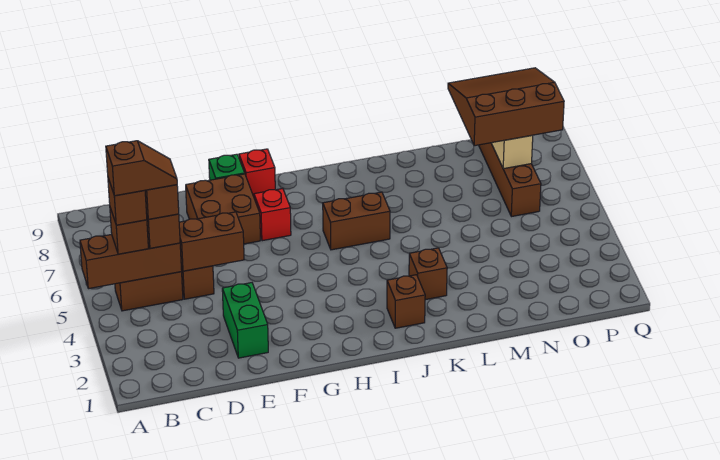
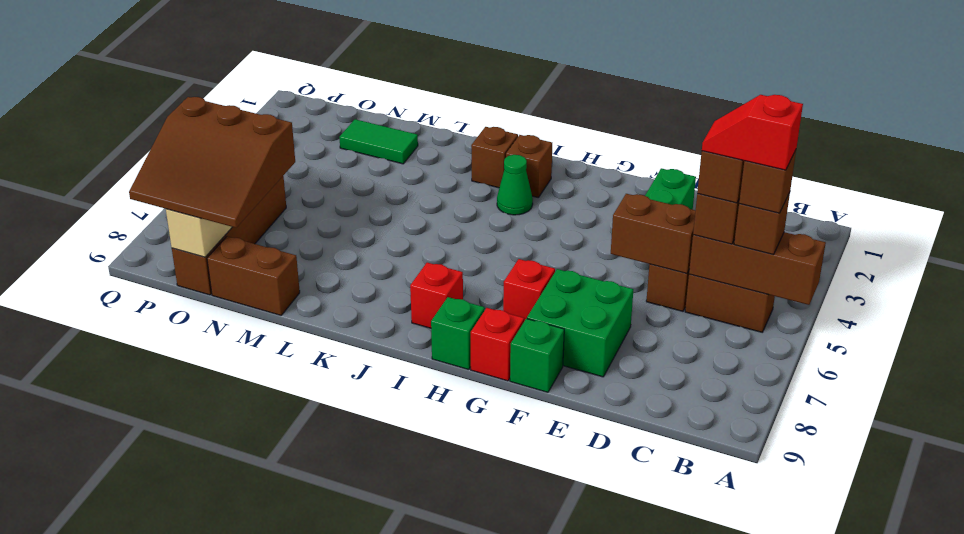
brown 1x2 slope [106,141,177,196] -> red 1x2 slope [702,95,803,170]
brown 2x2 brick [186,174,260,244] -> green 2x2 brick [527,269,633,377]
none -> green 1x1 brick [431,297,485,370]
none -> green 1x1 cone [497,155,533,215]
brown 1x2 brick [323,192,390,250] -> brown 1x2 brick moved to [207,236,300,315]
none -> red 1x1 brick [410,263,463,328]
brown 1x1 brick [409,248,447,300] -> brown 1x1 brick moved to [506,135,552,198]
none -> green 1x2 tile [339,119,418,164]

